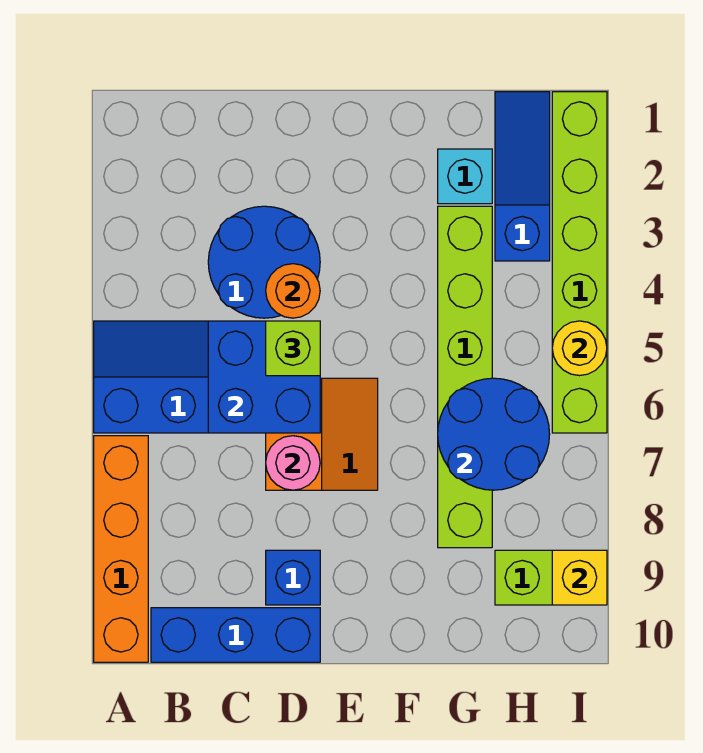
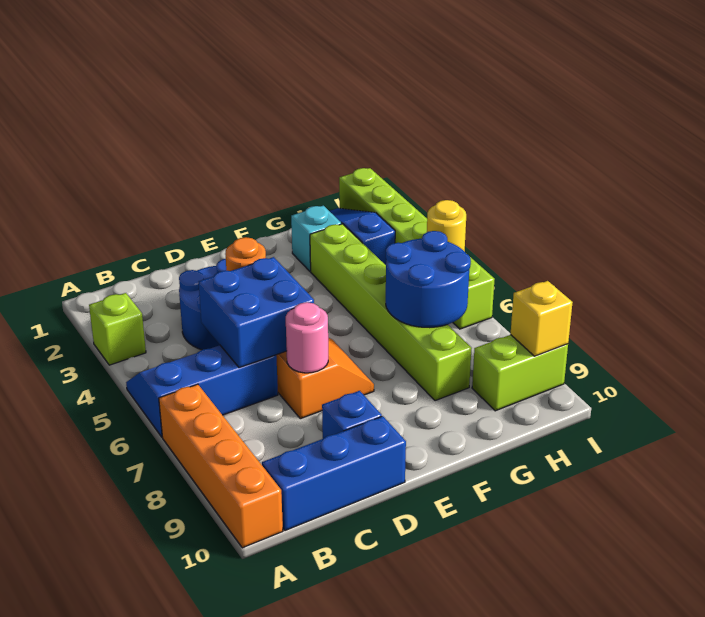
lime 1x1 brick [266,321,320,376] -> lime 1x1 brick moved to [89,293,146,365]

